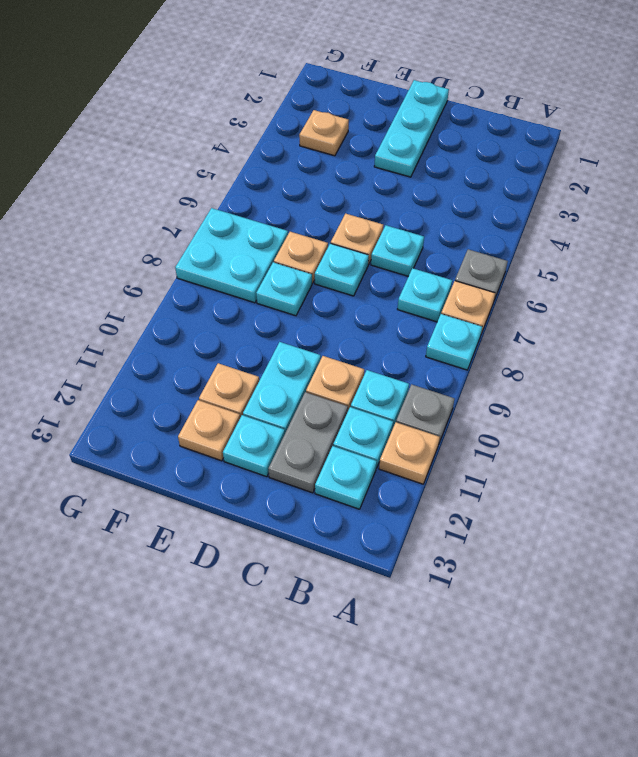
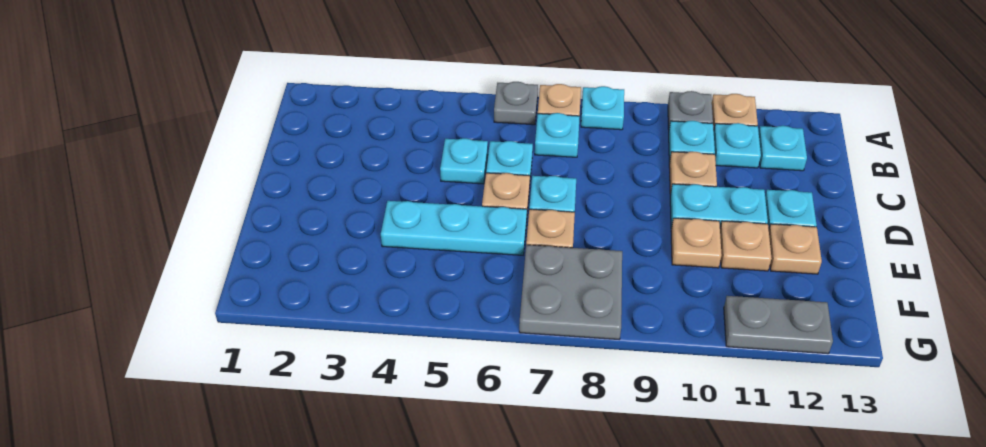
grey 1x2 plate [268,392,348,493] -> grey 1x2 plate moved to [724,296,833,354]
cyan 1x3 plate [374,80,449,177] -> cyan 1x3 plate moved to [381,201,527,255]
cyan 1x1 plate [256,262,312,316] -> cyan 1x1 plate moved to [440,138,488,184]
tan 1x1 plate [299,110,349,156] -> tan 1x1 plate moved to [671,218,722,268]
cyan 2x2 plate [175,208,288,303] -> grey 2x2 plate [519,245,622,339]

